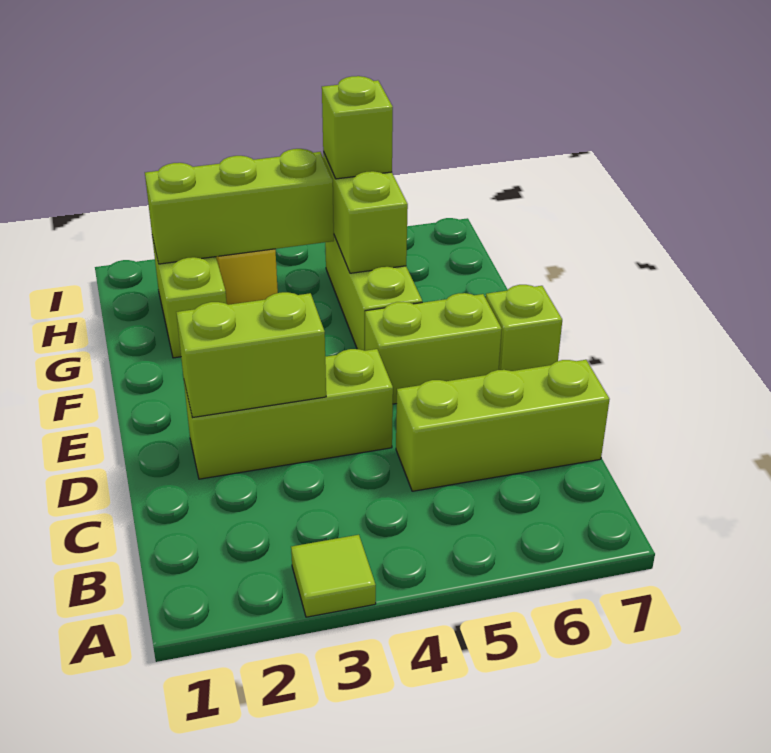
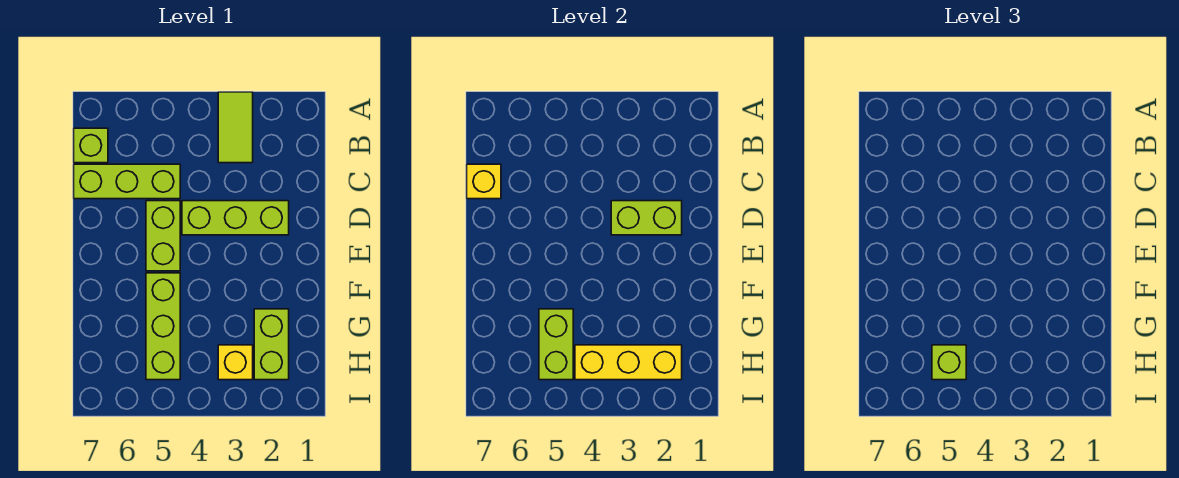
lime 1x1 tile [291,535,376,617] -> lime 1x2 tile [218,92,253,163]
none -> yellow 1x1 brick [467,164,501,199]
lime 1x2 brick [365,293,502,404] -> lime 1x2 brick turned to [146,201,180,271]
lime 1x1 brick [486,285,562,371] -> lime 1x1 brick moved to [74,128,108,163]
lime 1x3 brick [145,149,334,264] -> yellow 1x3 brick [575,345,682,380]

